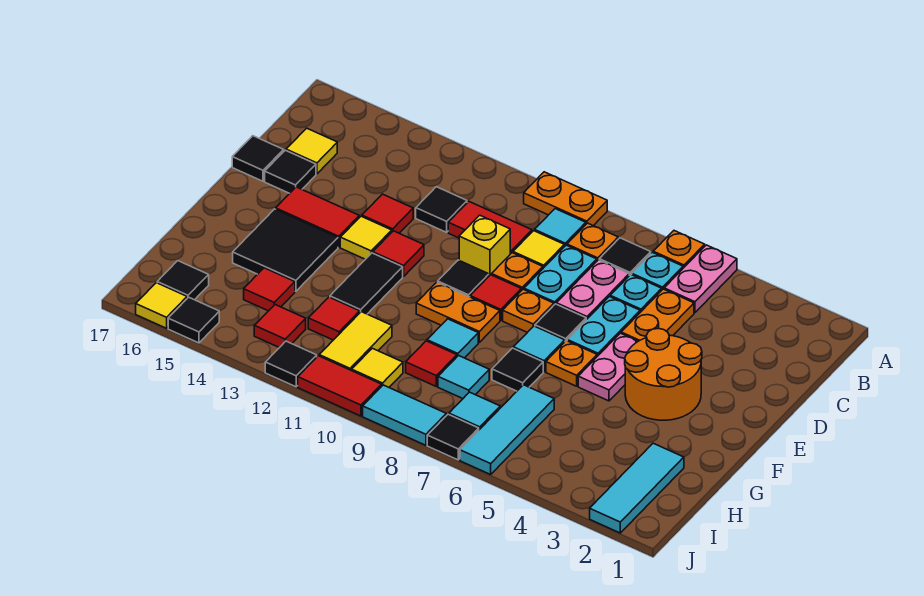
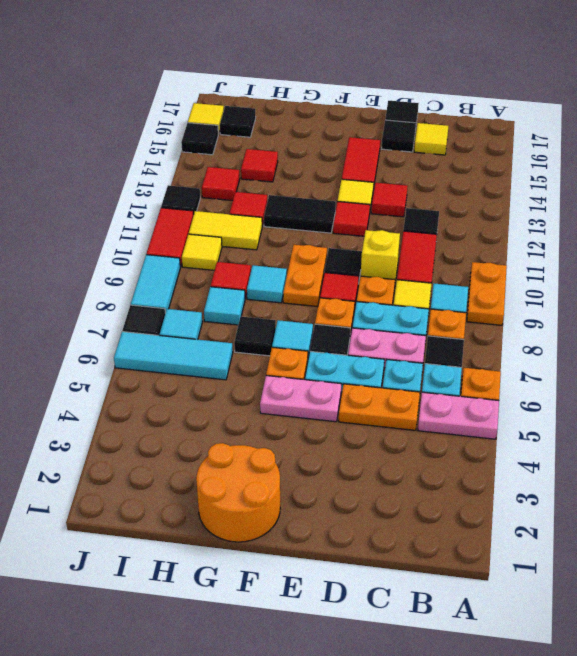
orange 2x2 round brick [625,328,702,420] -> orange 2x2 round brick moved to [196,443,280,542]
black 2x2 tile [233,209,338,291] -> none
cyan 1x3 tile [590,443,684,533] -> none

